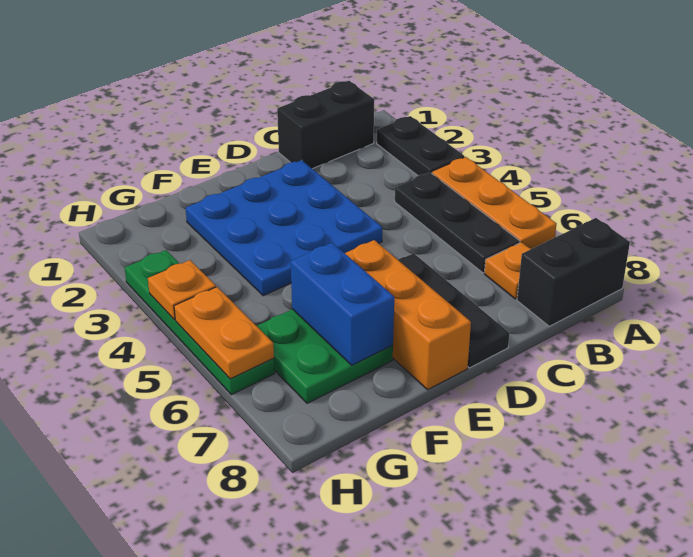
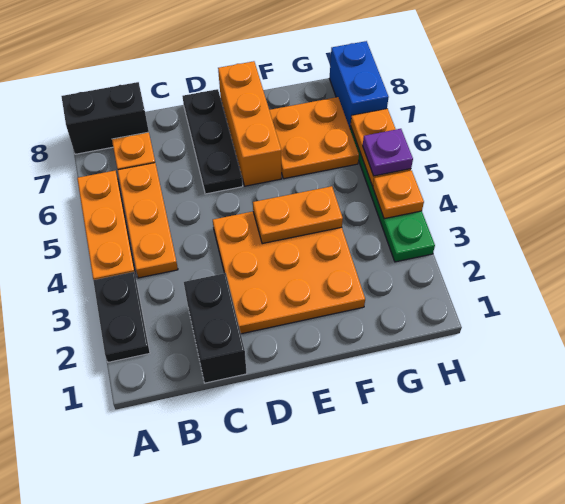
black 1x2 brick [277,81,374,169] -> black 1x2 brick turned to [184,273,247,383]
black 1x3 plate [395,173,520,273] -> orange 1x3 plate [118,163,178,278]
blue 3x3 plate [186,160,382,296] -> orange 3x3 plate [213,212,365,334]
none -> orange 1x2 plate [253,186,343,244]
green 2x2 plate [257,309,393,403] -> orange 2x2 plate [269,97,359,179]
blue 1x2 brick [291,243,394,365] -> blue 1x2 brick moved to [330,41,389,128]
none -> purple 1x1 plate [363,129,413,176]

